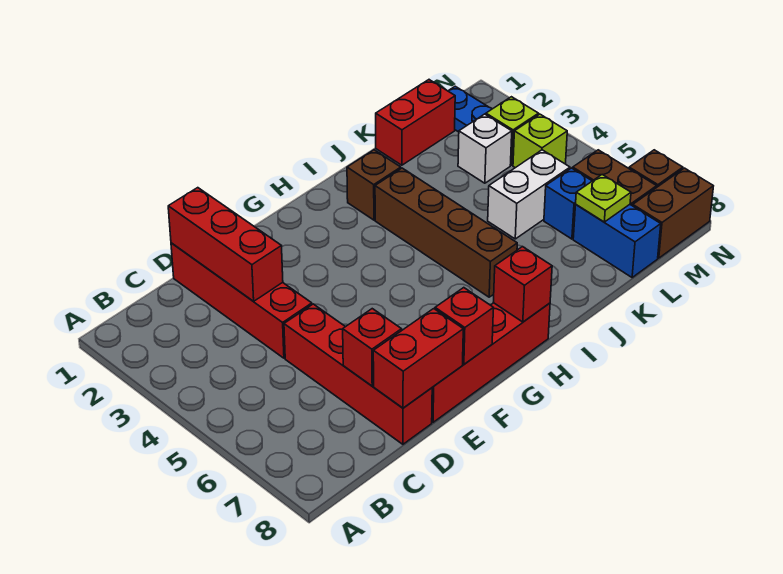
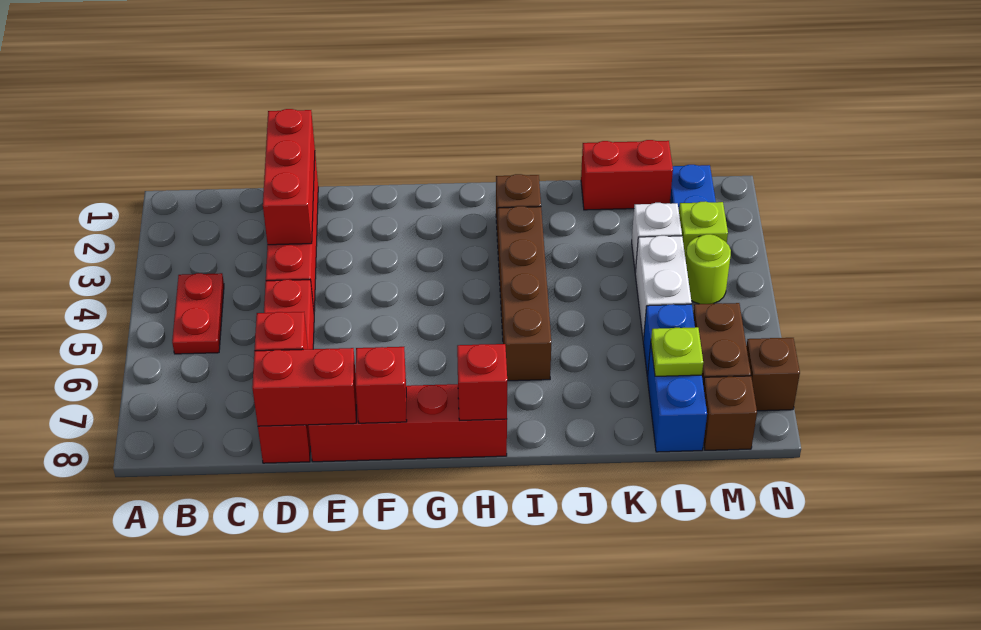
none -> red 1x2 plate [172,273,224,354]
white 1x2 brick [488,150,570,239] -> white 1x2 brick turned to [635,236,692,340]
lime 1x1 brick [513,114,567,168] -> lime 1x1 round brick [686,234,731,304]
brown 1x2 brick [633,168,713,258] -> brown 1x1 brick [703,376,757,450]

